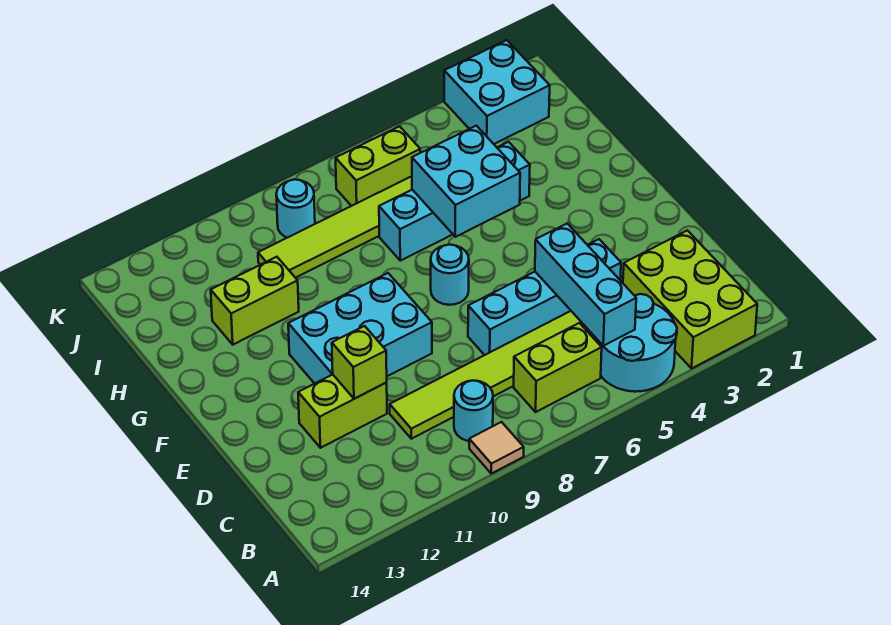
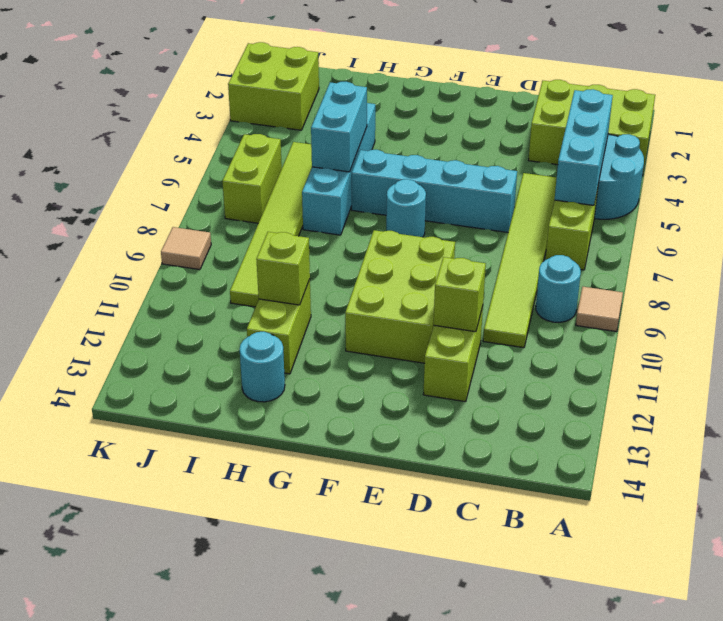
cyan 1x3 brick [535,224,636,346] -> cyan 1x3 brick turned to [555,89,613,205]
cyan 1x4 brick [468,239,621,355] -> cyan 1x4 brick turned to [352,150,517,232]
cyan 2x3 brick [288,273,432,384] -> lime 2x3 brick [345,230,455,363]
cyan 2x2 brick [412,126,520,237] -> cyan 1x2 brick [311,82,367,172]
none -> lime 1x1 brick [256,232,310,305]
cyan 2x2 brick [444,40,550,144] -> lime 2x2 brick [228,42,319,130]
cyan 1x1 round brick [276,179,315,238] -> cyan 1x1 round brick moved to [240,332,285,402]
none -> tan 1x1 tile [161,227,211,270]

